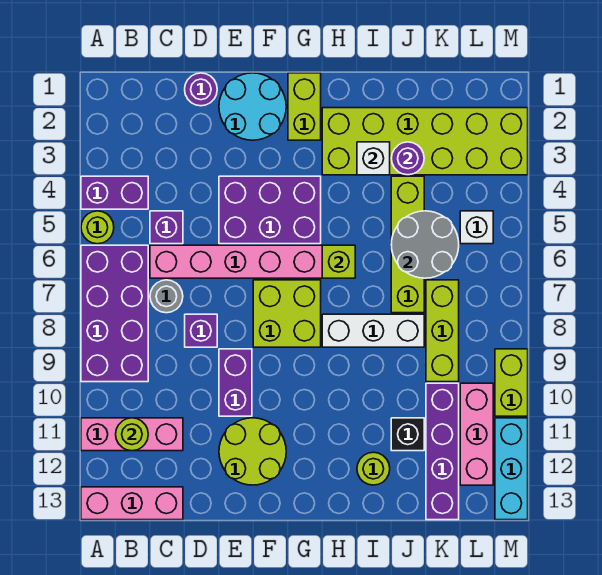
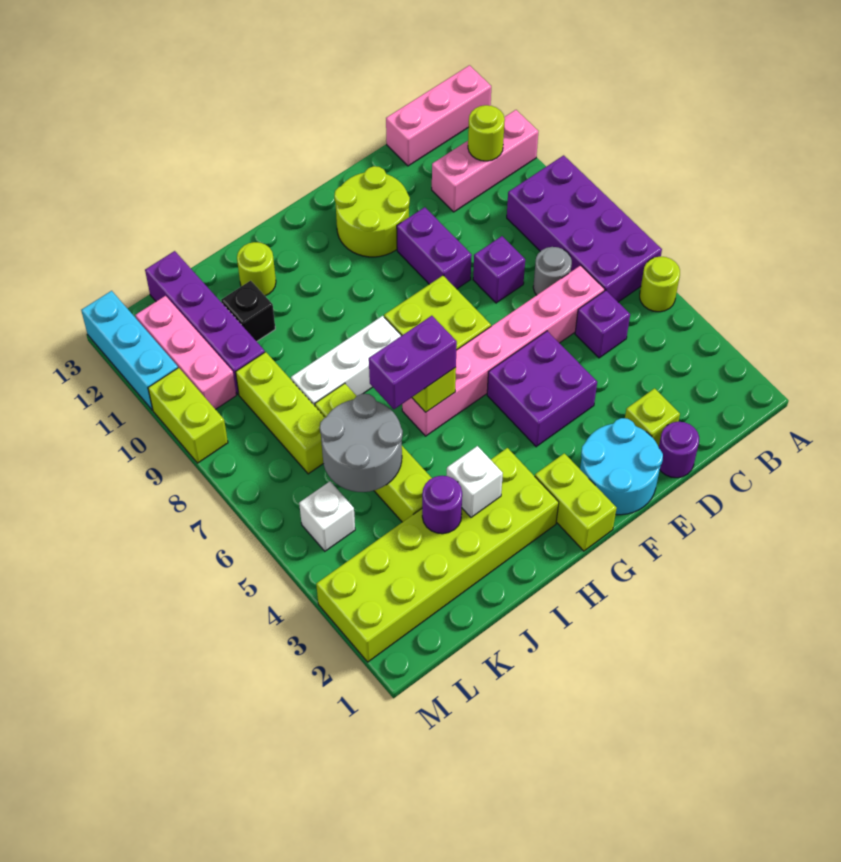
purple 1x2 brick [81,176,148,209] -> purple 1x2 brick moved to [369,316,457,409]
none -> lime 1x1 brick [625,388,680,447]
purple 2x3 brick [219,176,321,244] -> purple 2x2 brick [487,331,597,447]

